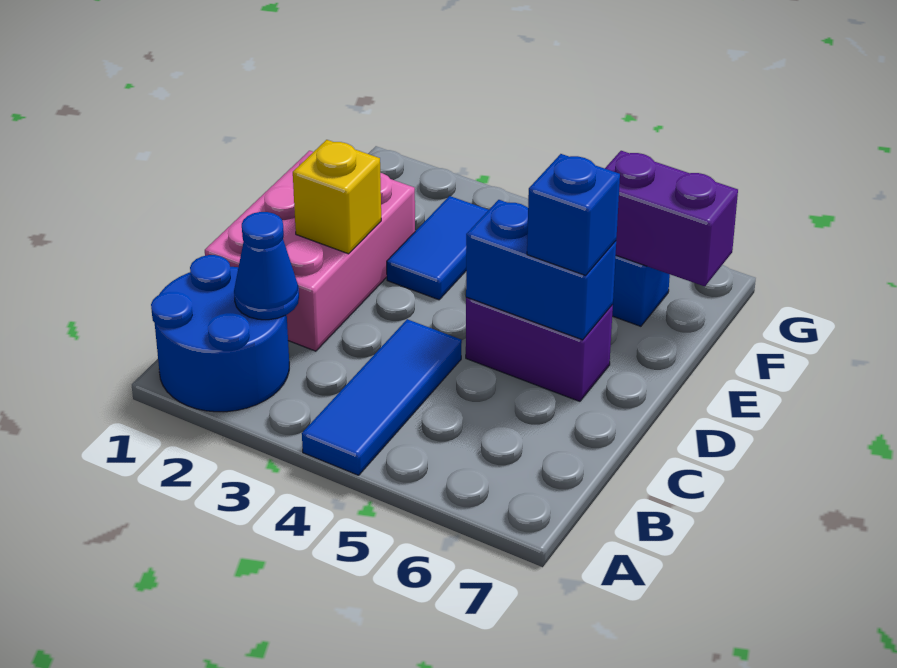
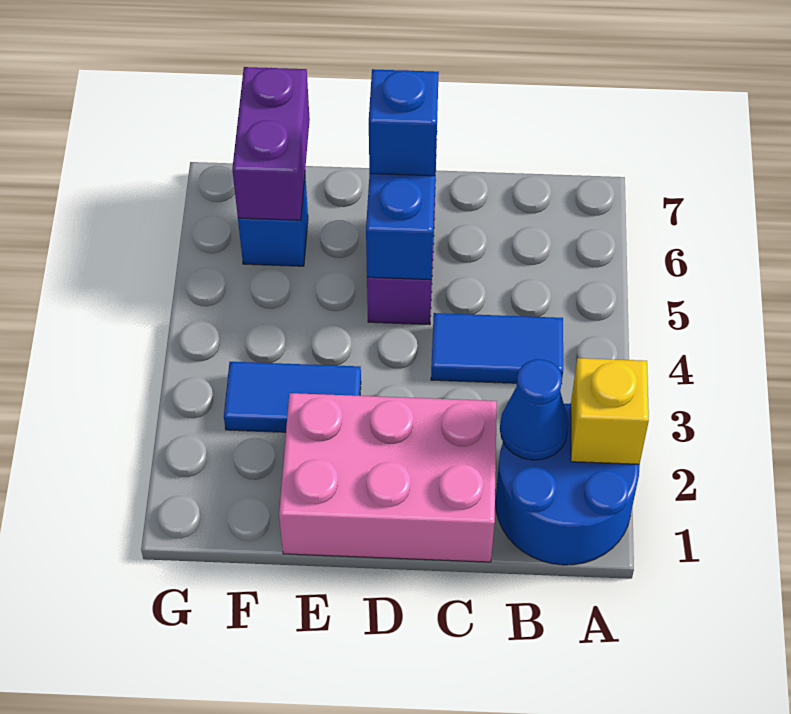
blue 1x3 tile [302,319,462,475] -> blue 1x2 tile [431,313,563,384]
yellow 1x1 brick [293,140,381,254] -> yellow 1x1 brick moved to [571,358,649,464]

